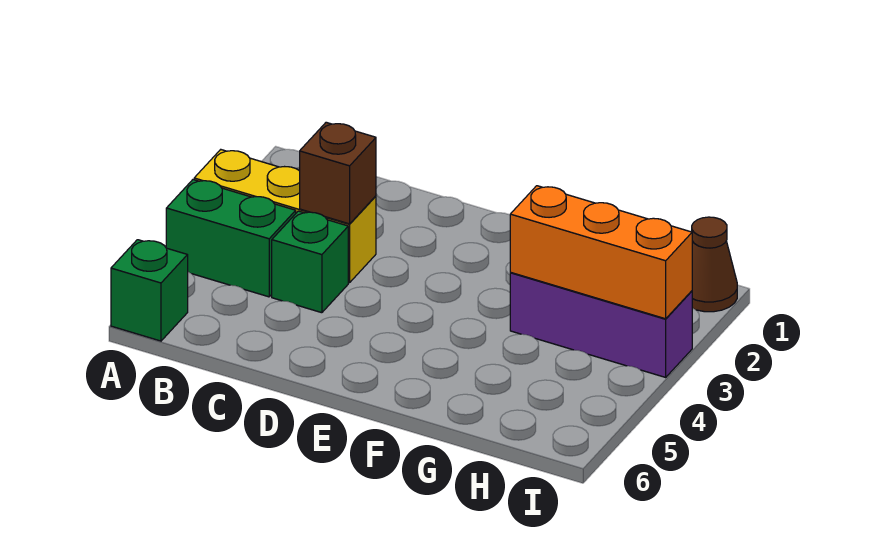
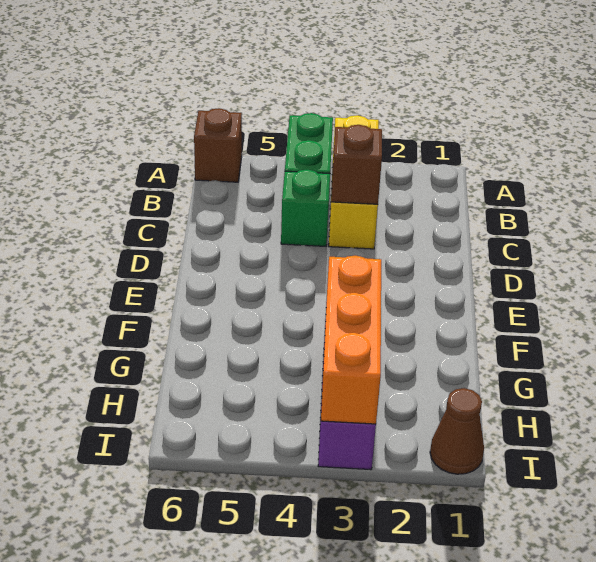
green 1x1 brick [111,240,188,341] -> brown 1x1 brick [194,108,242,182]

